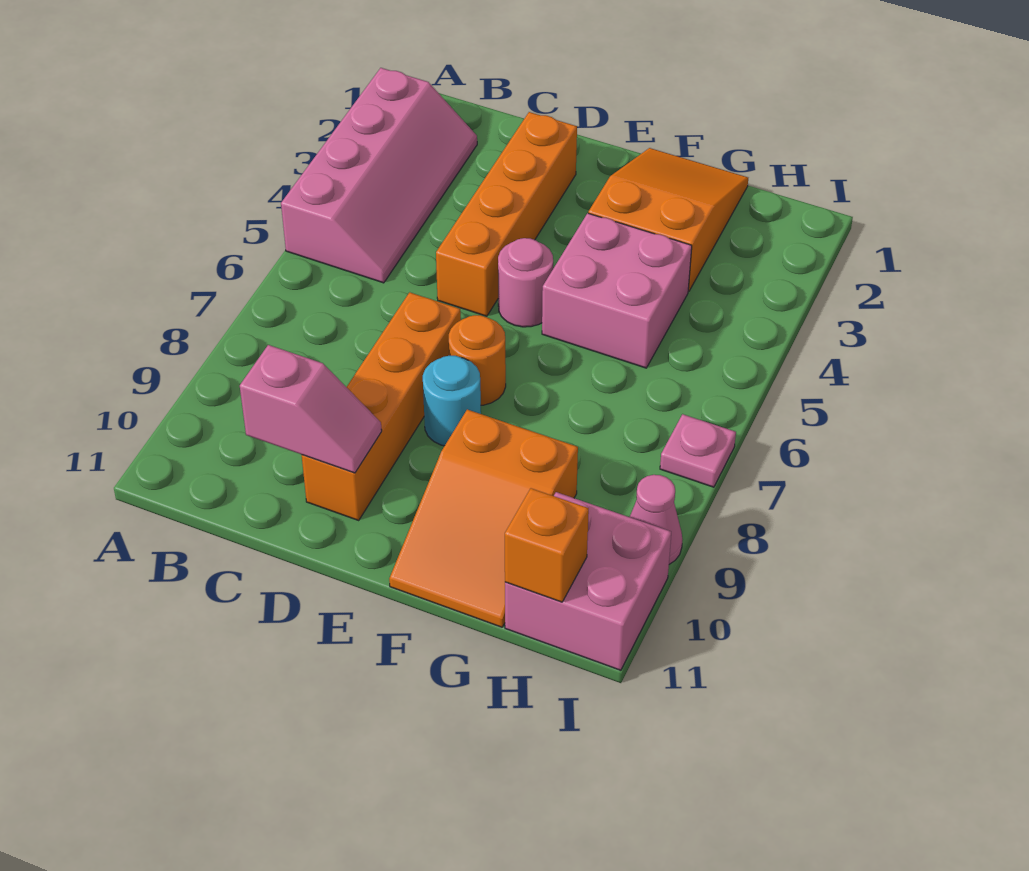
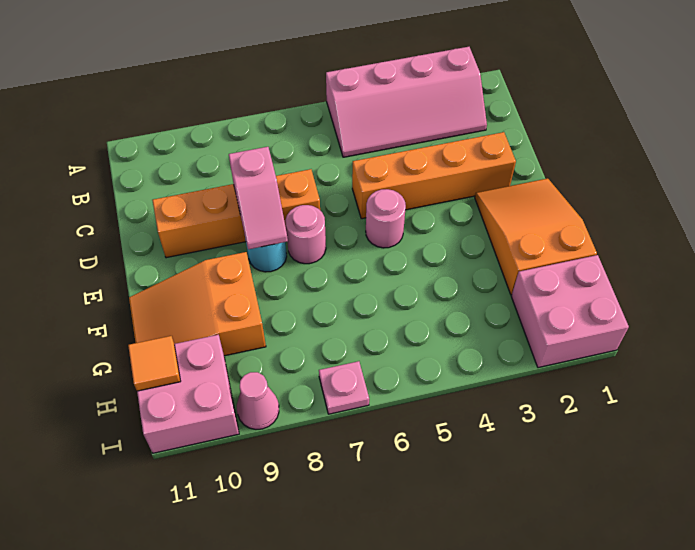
pink 1x2 slope [240,345,382,473] -> pink 1x2 slope moved to [229,147,288,249]
orange 1x1 round brick [449,315,506,405] -> pink 1x1 round brick [285,205,326,264]
orange 2x3 slope [588,148,748,292] -> orange 2x3 slope turned to [475,179,597,295]
pink 2x2 brick [542,213,692,368] -> pink 2x2 brick moved to [511,255,629,368]
orange 1x1 brick [505,488,589,602] -> orange 1x1 tile [128,336,181,391]

